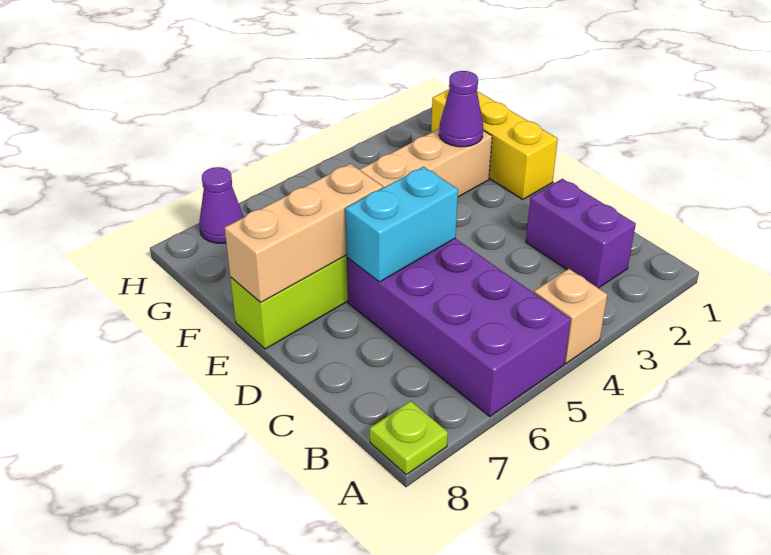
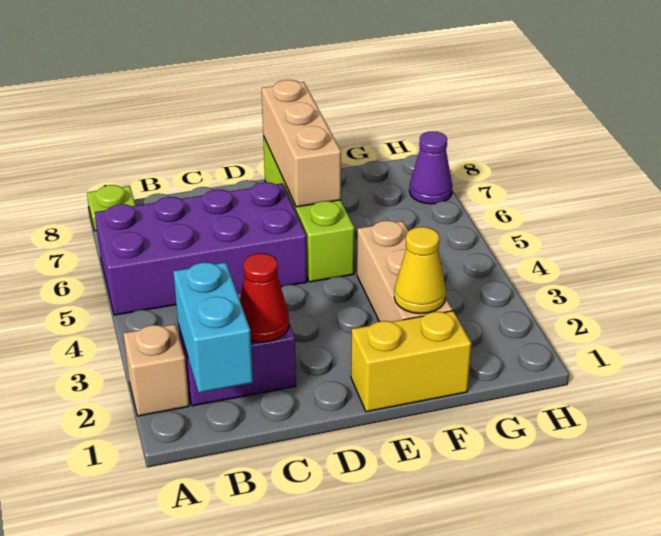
tan 1x1 brick [534,269,607,364] -> tan 1x1 brick moved to [123,324,189,416]
none -> red 1x1 cone [240,253,289,342]
cyan 1x2 brick [345,167,458,282] -> cyan 1x2 brick moved to [173,262,253,393]
yellow 1x3 brick [431,89,558,200] -> yellow 1x2 brick [351,311,471,412]
purple 1x1 cone [439,71,483,147] -> yellow 1x1 cone [394,227,446,314]

